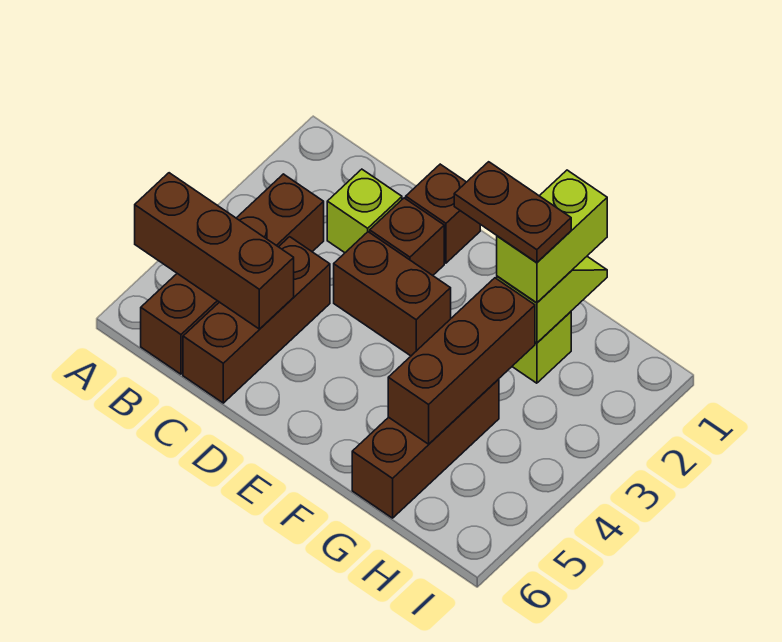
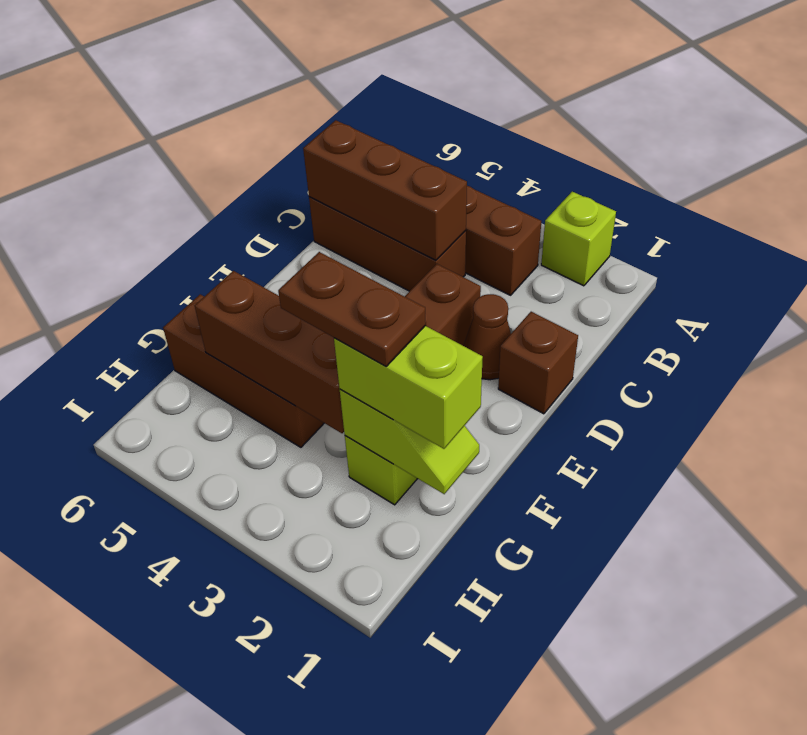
brown 1x3 brick [135,173,294,329] -> brown 1x3 brick turned to [303,120,467,260]
lime 1x1 brick [327,169,402,253] -> lime 1x1 brick moved to [541,192,616,286]
brown 1x1 brick [370,198,444,275] -> brown 1x1 cone [464,294,511,380]
brown 1x2 plate [454,162,571,263] -> brown 1x2 plate turned to [278,252,426,366]

